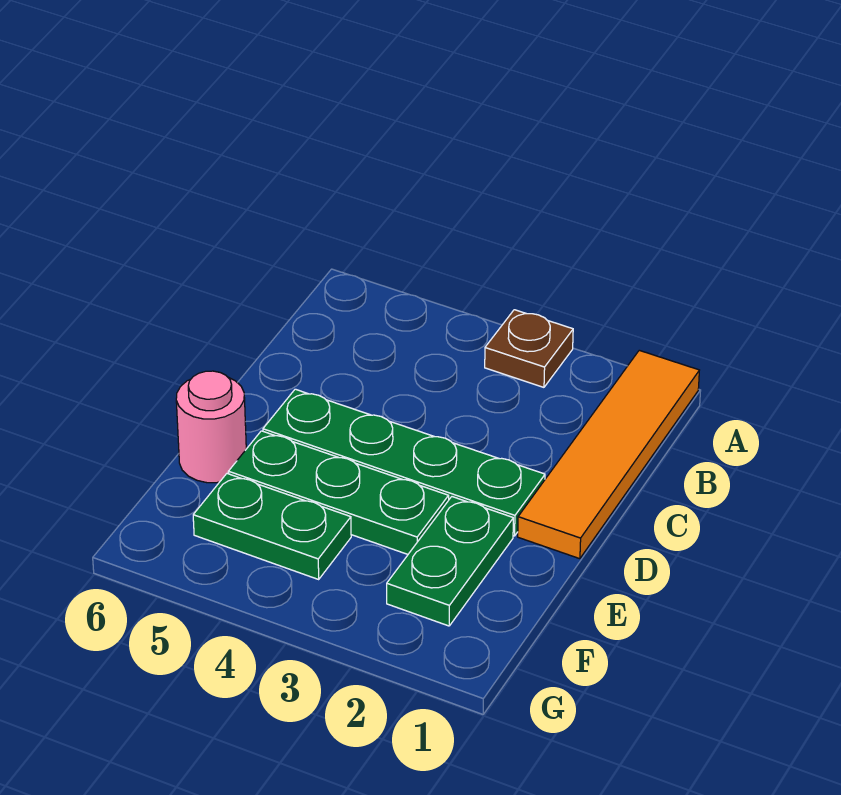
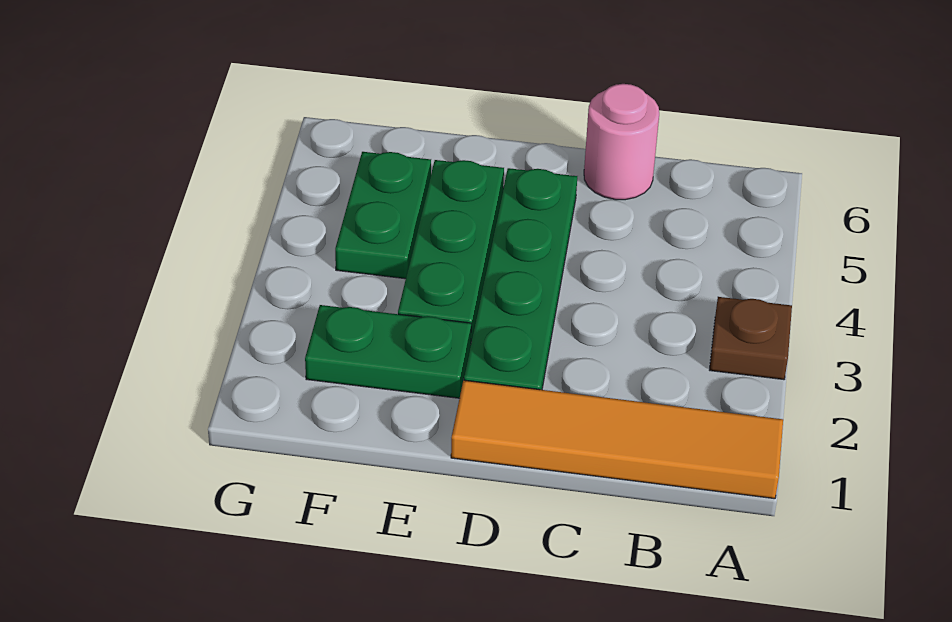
pink 1x1 round brick [176,371,246,483] -> pink 1x1 round brick moved to [584,84,659,200]

